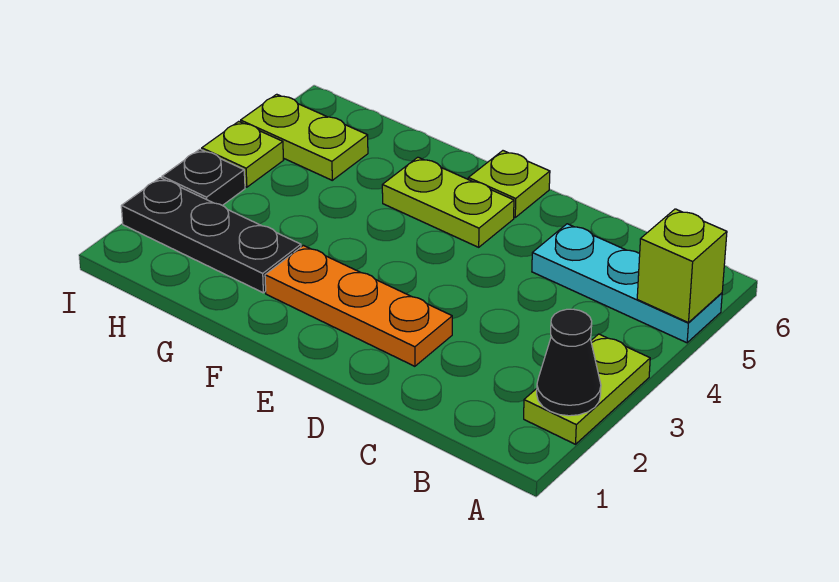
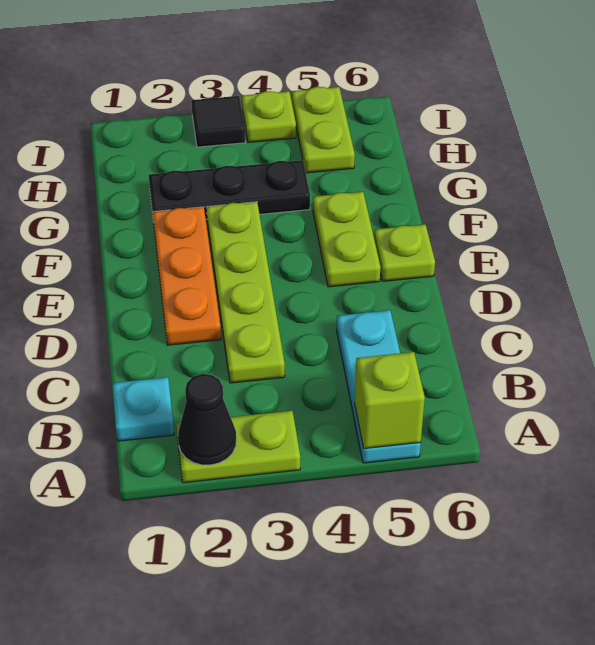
none -> cyan 1x1 plate [112,377,174,441]
none -> lime 1x4 plate [206,202,285,383]
black 1x3 plate [121,178,301,293] -> black 1x3 plate turned to [149,160,310,220]
black 1x1 plate [162,149,245,205] -> black 1x1 tile [191,96,245,147]

